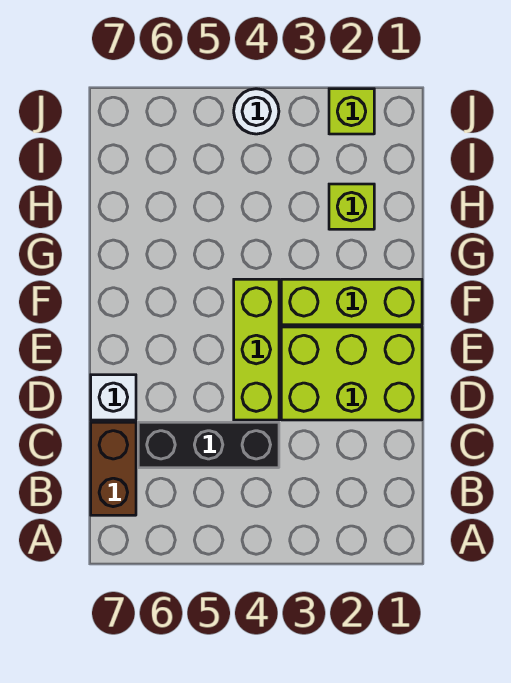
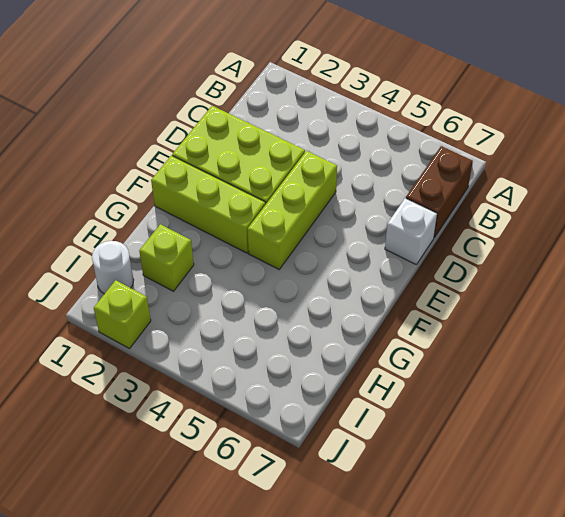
black 1x3 brick [138,422,279,468] -> none
white 1x1 round brick [234,89,279,134] -> white 1x1 round brick moved to [92,241,134,294]

